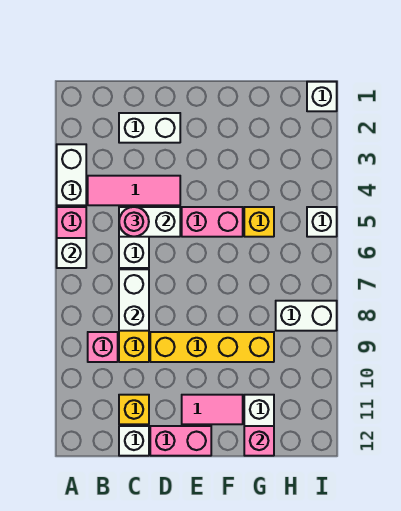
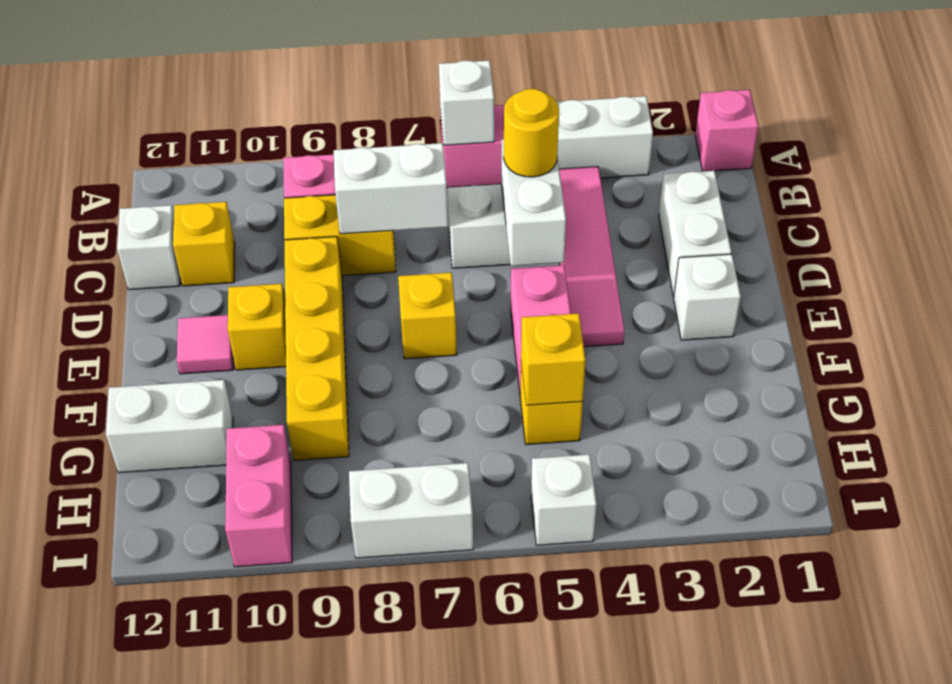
pink 1x3 tile [88,176,180,205] -> pink 1x4 tile [559,167,624,347]
pink 1x1 round brick [119,207,149,237] -> yellow 1x1 round brick [504,89,559,177]
pink 1x2 brick [150,426,211,456] -> pink 1x2 brick moved to [225,425,292,567]
none -> yellow 1x1 brick [398,273,457,359]
none -> yellow 1x1 brick [228,284,286,370]
pink 1x2 tile [182,395,243,424] -> pink 1x1 tile [177,315,233,374]
none -> yellow 1x1 brick [521,313,586,405]
pink 1x1 brick [244,426,274,456] -> pink 1x1 brick moved to [695,90,758,171]
white 1x2 brick [276,301,337,331] -> white 1x2 brick turned to [349,463,473,558]
white 1x1 brick [307,82,337,111] -> white 1x1 brick moved to [674,254,741,340]

